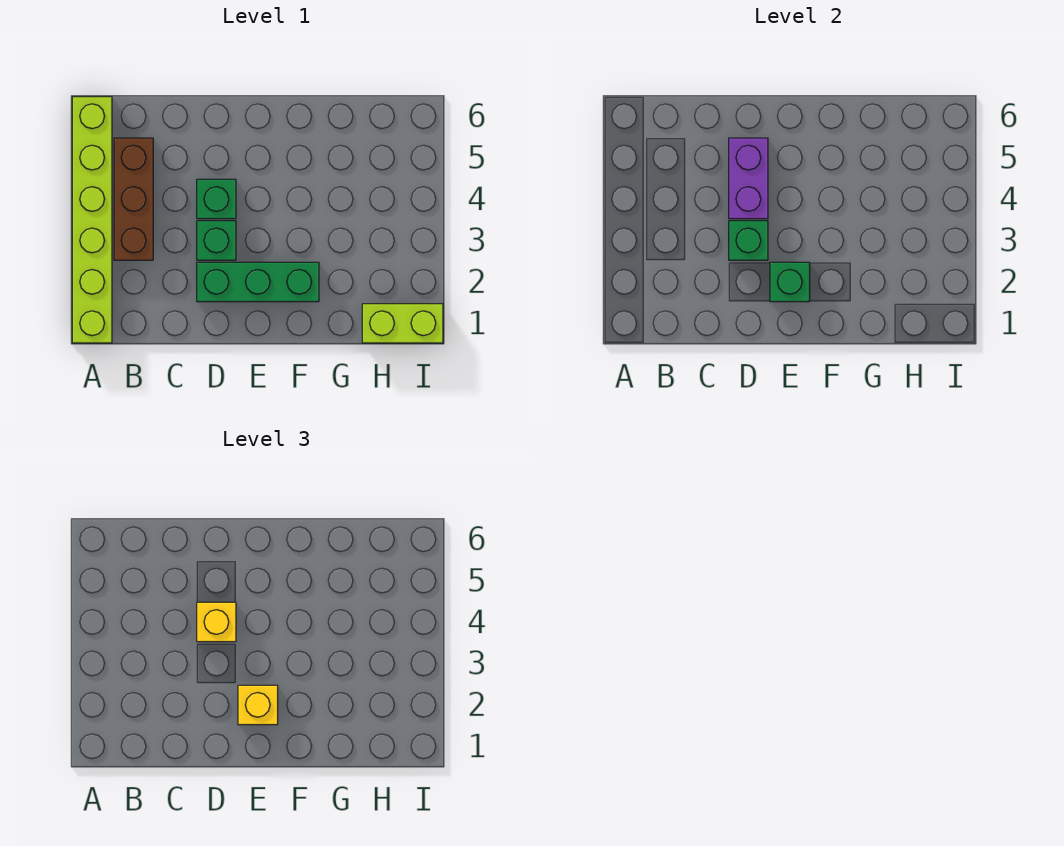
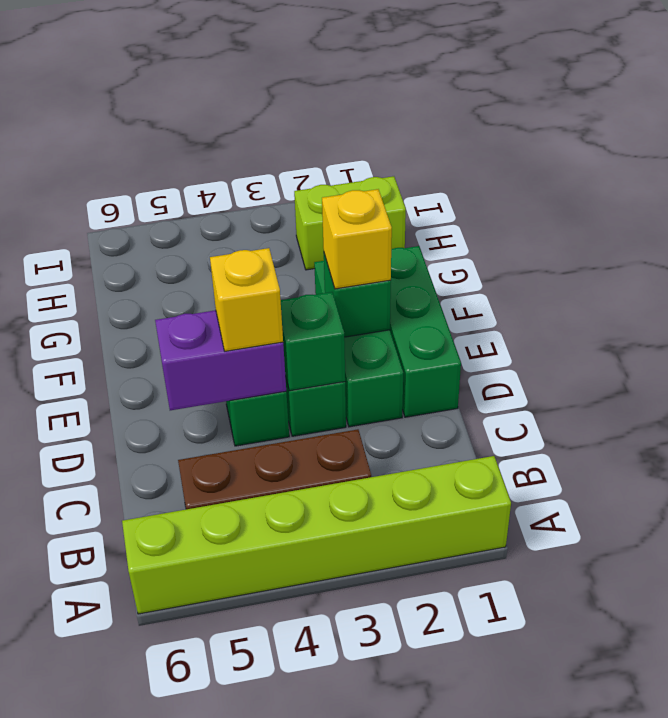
none -> green 1x3 brick [390,246,461,417]
lime 1x2 brick [362,304,443,343] -> lime 1x2 brick turned to [294,176,406,270]

